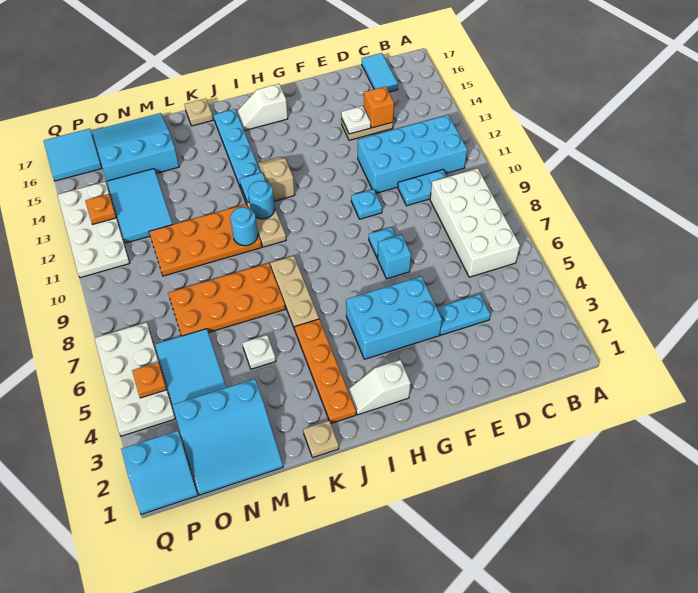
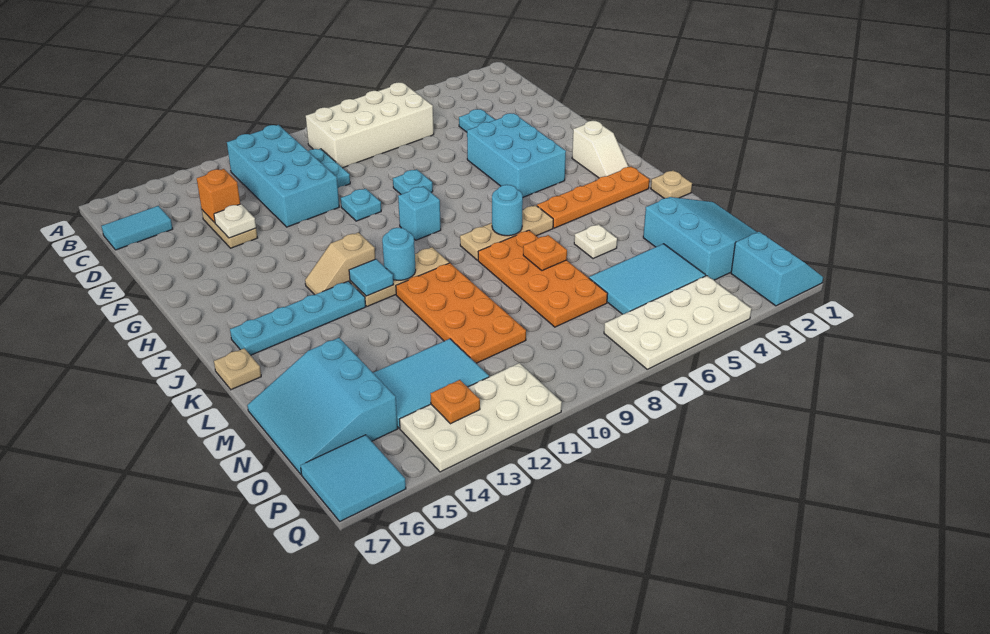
cyan 1x1 brick [377,235,411,279] -> cyan 1x1 brick moved to [398,186,441,240]
white 1x2 slope [237,84,288,131] -> none
cyan 1x1 round brick [230,207,258,246] -> cyan 1x1 round brick moved to [492,185,523,236]
orange 1x1 plate [132,362,167,398] -> orange 1x1 plate moved to [523,235,567,271]

